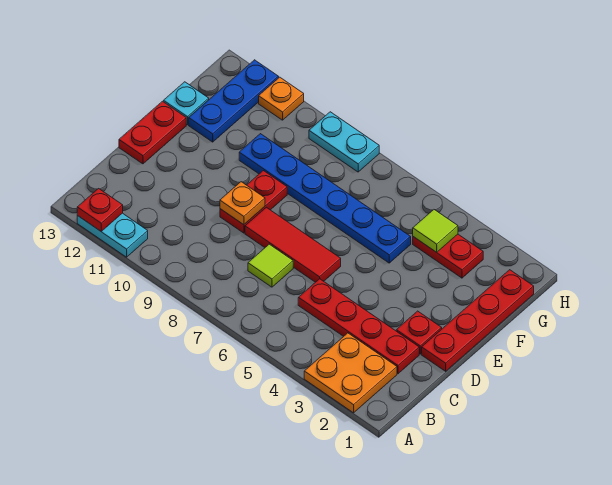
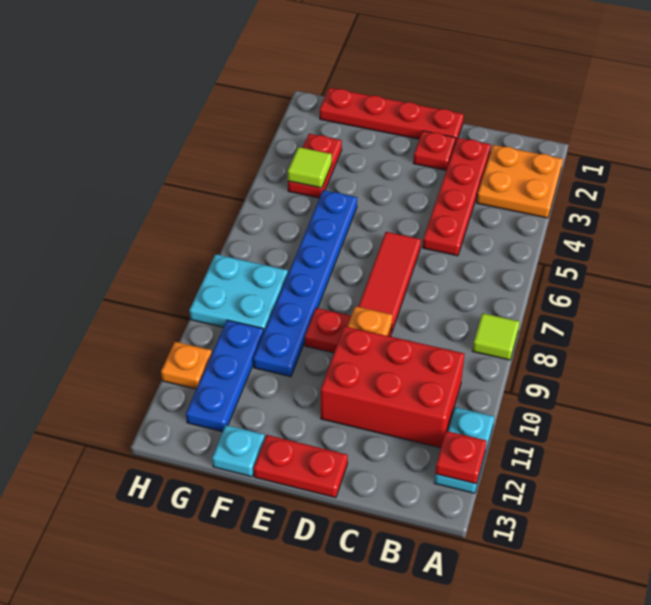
none -> red 2x3 brick [321,326,465,448]
lime 1x1 tile [248,244,293,287] -> lime 1x1 tile moved to [473,313,520,360]
blue 1x3 plate [189,60,279,142] -> blue 1x3 plate turned to [186,320,264,432]
cyan 1x2 plate [309,112,379,172] -> cyan 2x2 plate [189,254,288,331]

